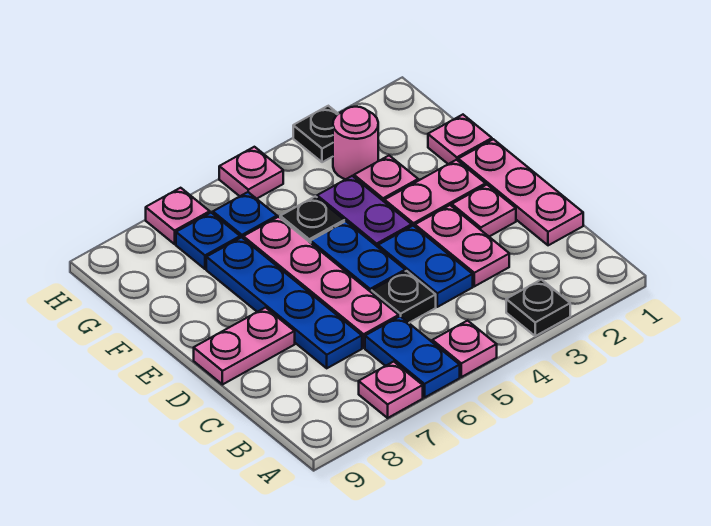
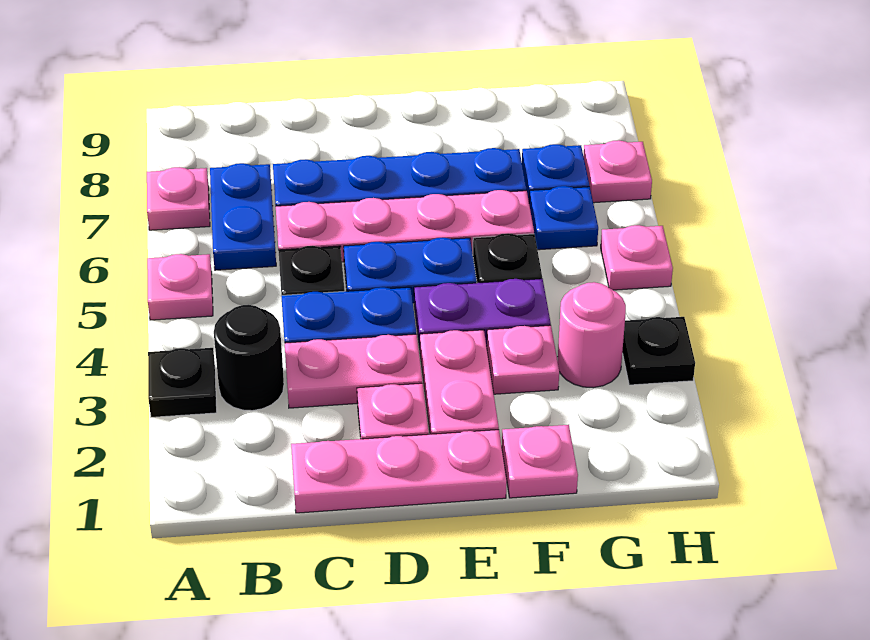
blue 1x2 plate [365,316,460,398] -> blue 1x2 plate turned to [210,163,276,270]
none -> black 1x1 round brick [214,305,284,411]
pink 1x2 plate [194,308,295,385] -> none

